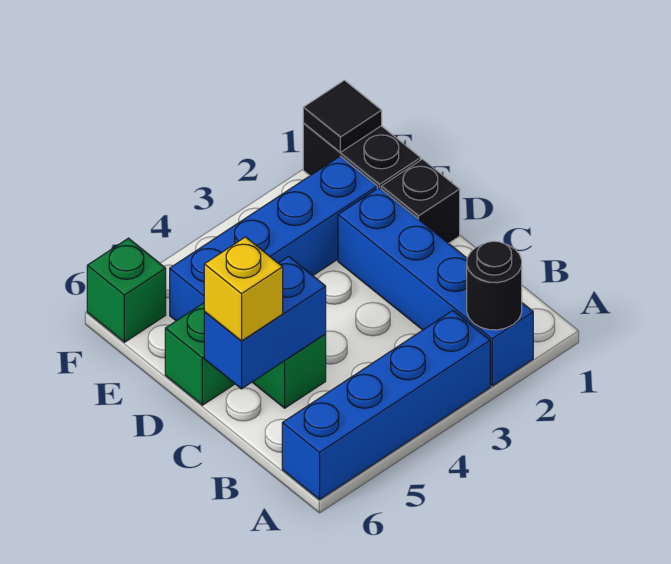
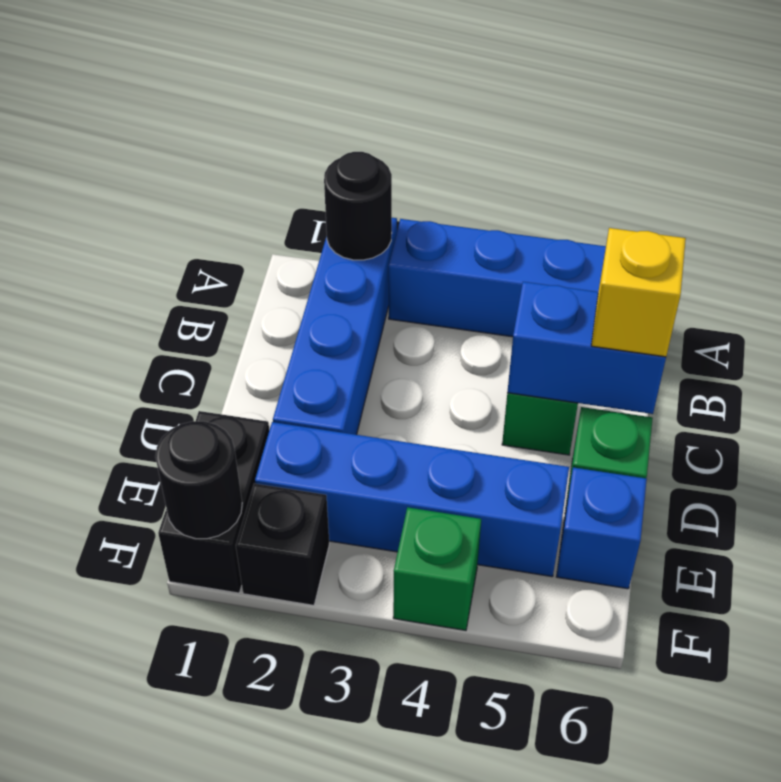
black 1x1 brick [381,159,460,243] -> black 1x1 brick moved to [236,483,329,605]
none -> blue 1x1 brick [556,467,647,589]
black 1x1 tile [303,80,382,152] -> black 1x1 round brick [155,421,242,539]
green 1x1 brick [87,238,166,342] -> green 1x1 brick moved to [393,507,481,630]

